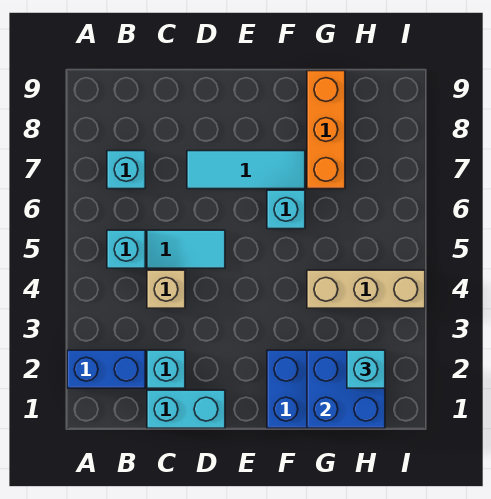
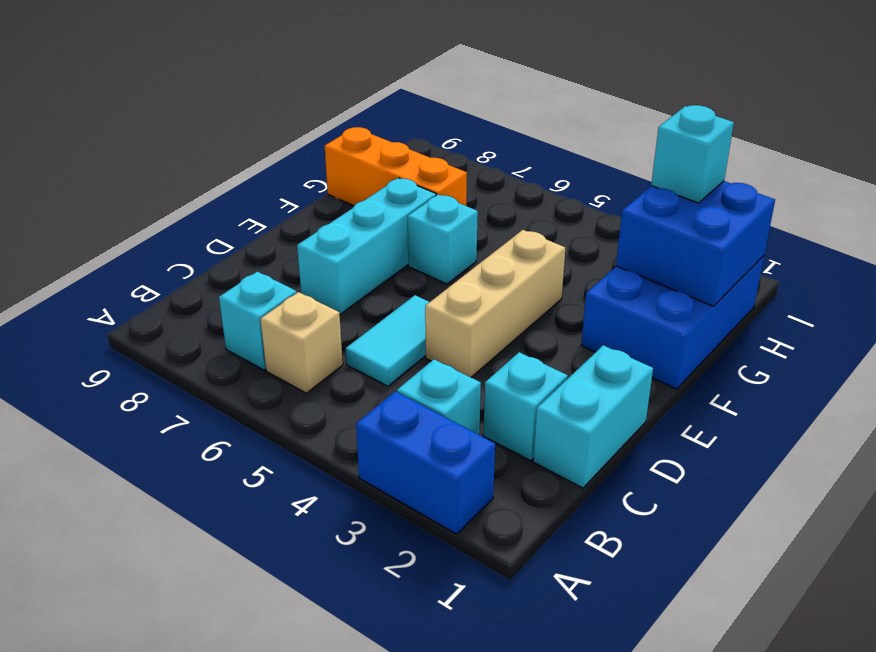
blue 1x2 brick [67,350,145,388] -> blue 1x2 brick turned to [356,391,495,534]
cyan 1x1 brick [107,230,145,268] -> cyan 1x1 brick moved to [397,359,481,435]
tan 1x1 brick [147,270,185,308] -> tan 1x1 brick moved to [261,292,343,393]
cyan 1x3 tile [187,151,305,189] -> cyan 1x3 brick [297,178,436,314]
tan 1x3 brick [307,270,425,308] -> tan 1x3 brick moved to [425,230,565,377]

